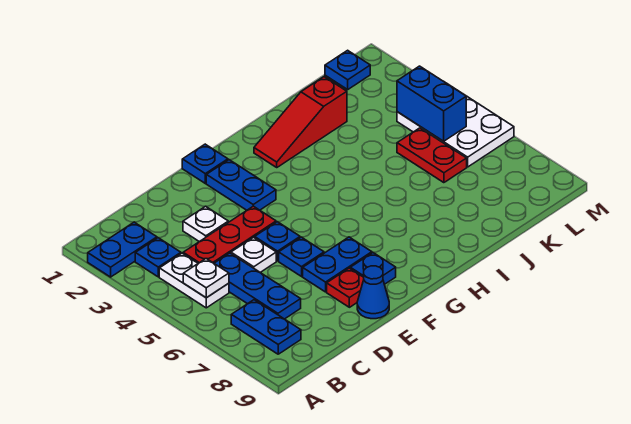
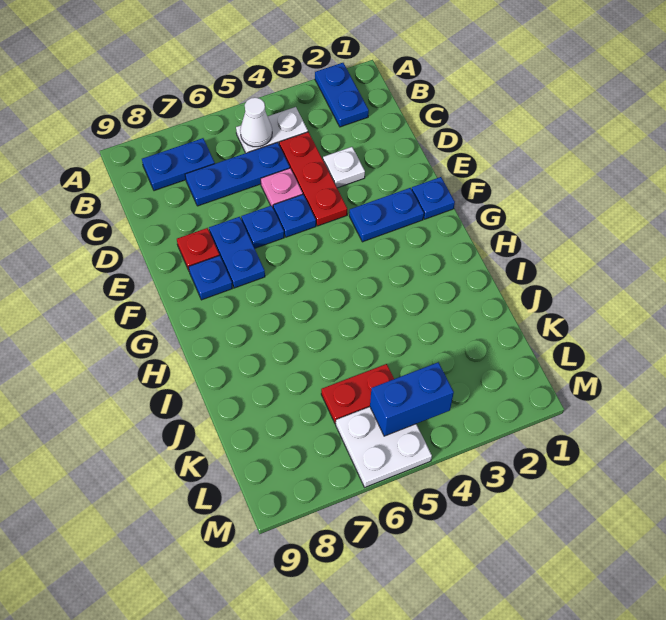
blue 1x1 plate [135,238,181,277] -> none
white 1x1 plate [183,259,229,298] -> white 1x1 cone [240,98,272,147]
white 1x1 plate [231,237,276,272] -> pink 1x1 plate [261,168,303,207]
blue 1x1 cone [357,266,389,319] -> none
red 1x3 slope [254,77,347,167] -> none
blue 1x1 plate [325,50,370,89] -> none
white 2x3 plate [397,96,514,167] -> white 2x2 plate [336,407,432,487]

